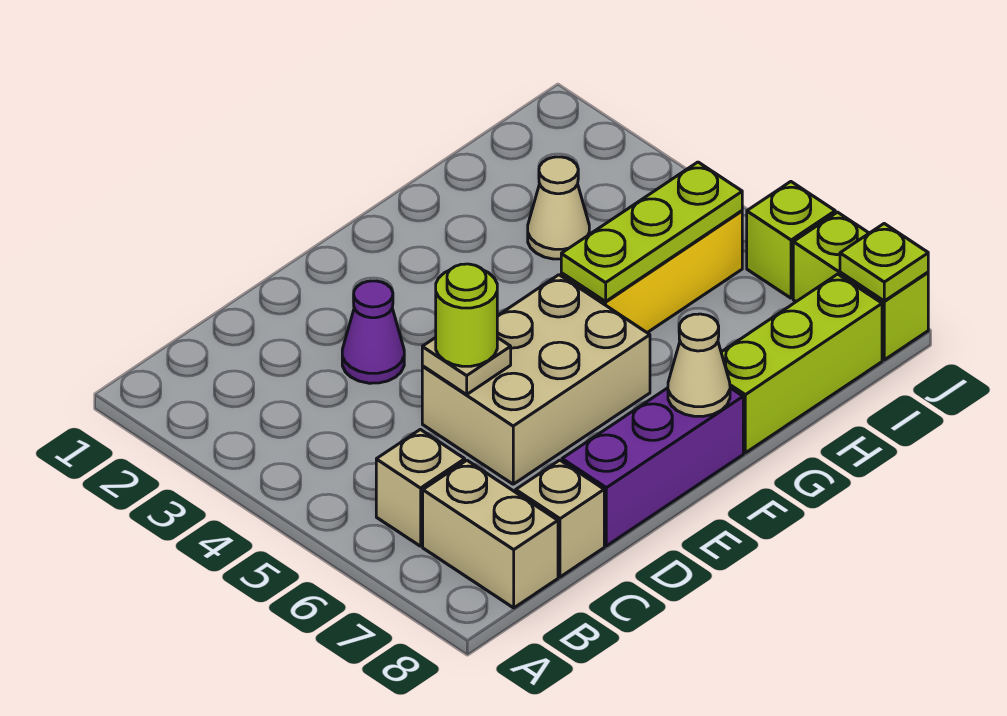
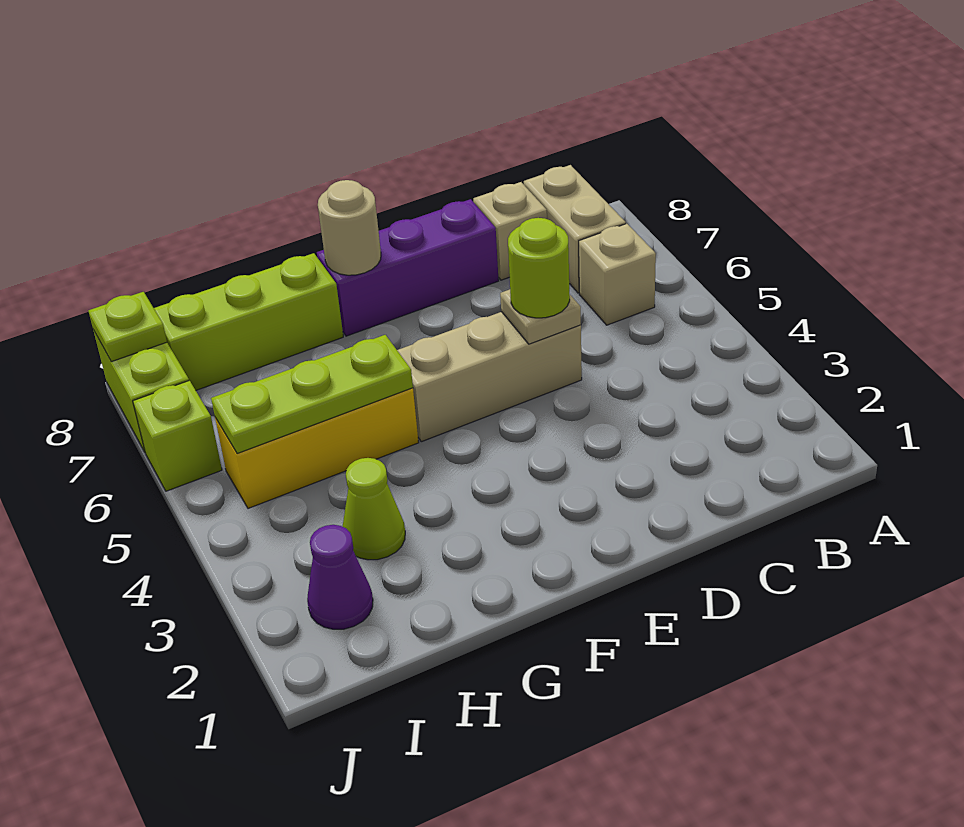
purple 1x1 cone [342,281,404,383] -> purple 1x1 cone moved to [307,525,373,629]
tan 2x3 brick [422,275,650,484] -> tan 1x3 brick [397,312,582,442]
tan 1x1 cone [668,314,730,416] -> tan 1x1 round brick [318,180,381,275]
tan 1x1 cone [528,157,589,259] -> lime 1x1 cone [343,458,405,560]

